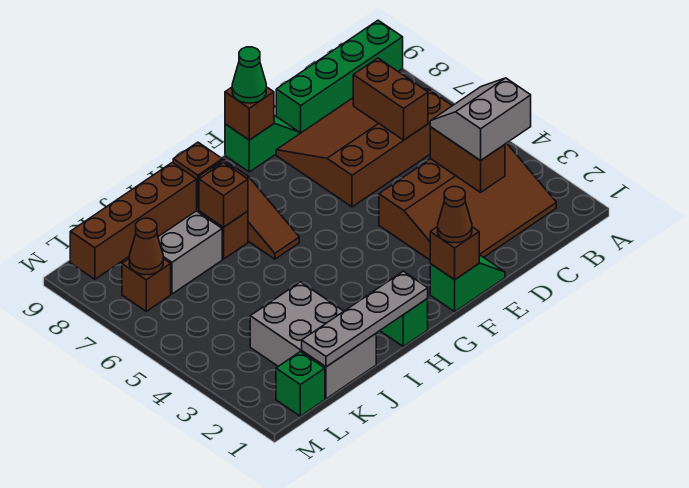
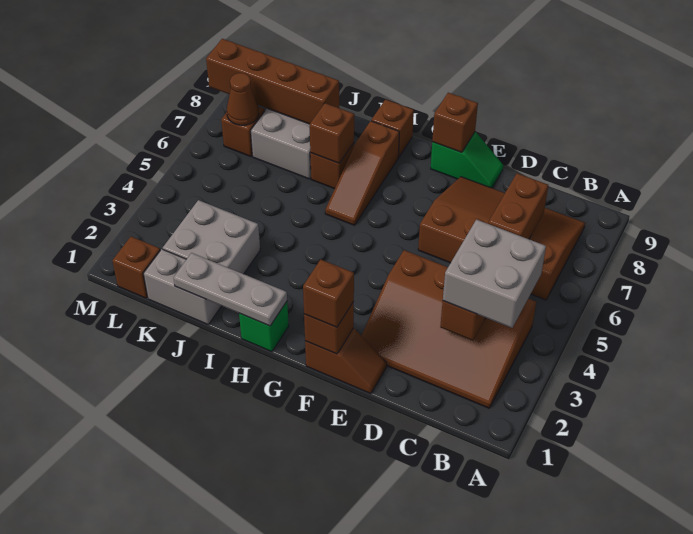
green 1x4 brick [276,20,403,133] -> none
grey 2x2 slope [430,78,531,161] -> grey 2x2 brick [443,220,546,328]
green 1x2 slope [430,255,505,312] -> brown 1x2 slope [305,328,387,394]
brown 1x1 cone [438,187,472,243] -> brown 1x1 brick [303,259,354,327]
green 1x1 cone [232,47,266,103] -> none
grey 1x4 plate [302,271,428,367] -> grey 1x3 plate [174,253,287,326]
green 1x1 brick [276,352,325,416] -> brown 1x1 brick [112,237,160,298]

